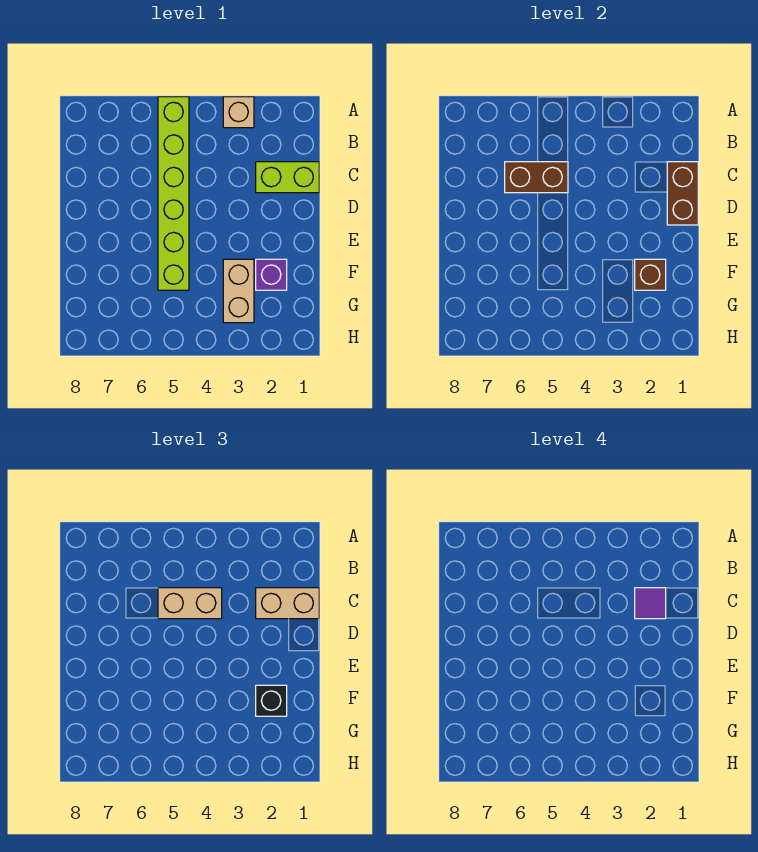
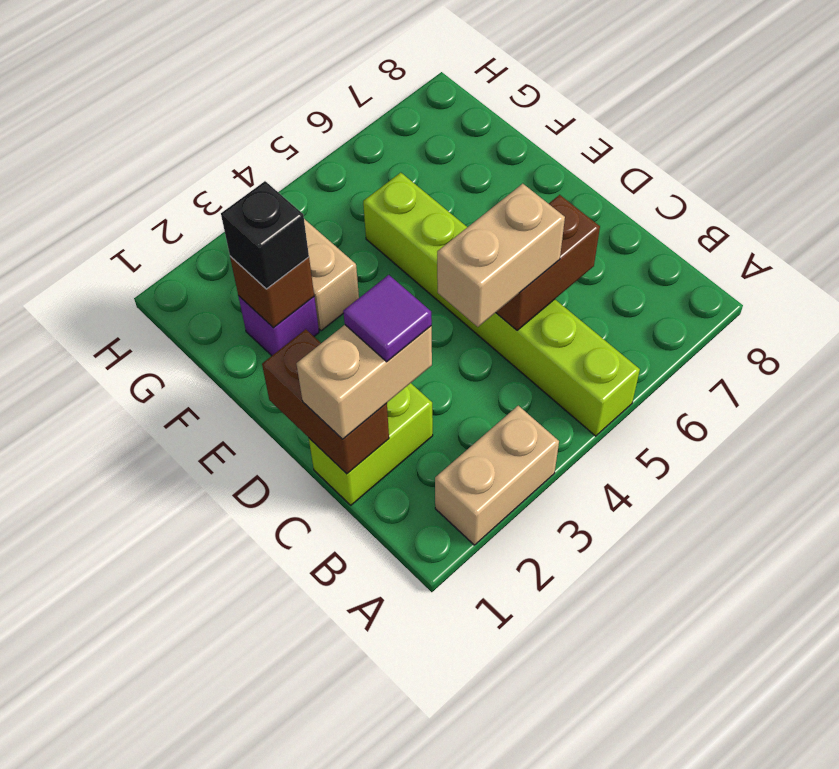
tan 1x1 brick [223,97,254,128] -> tan 1x2 brick [435,406,559,545]

